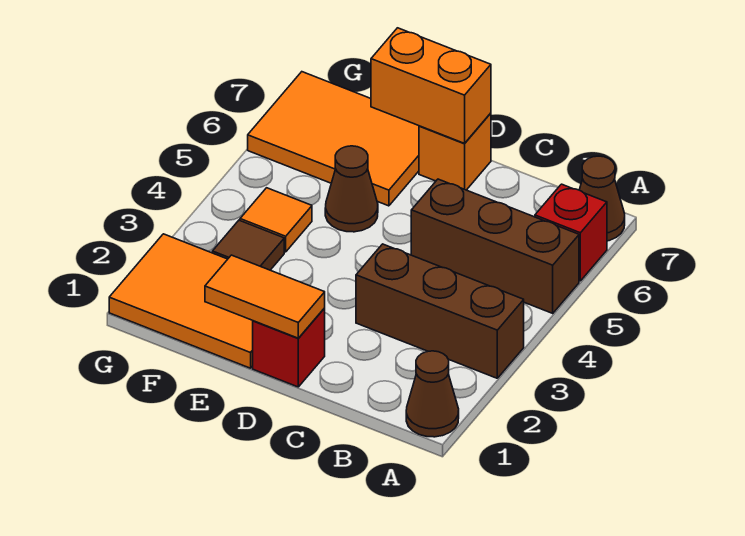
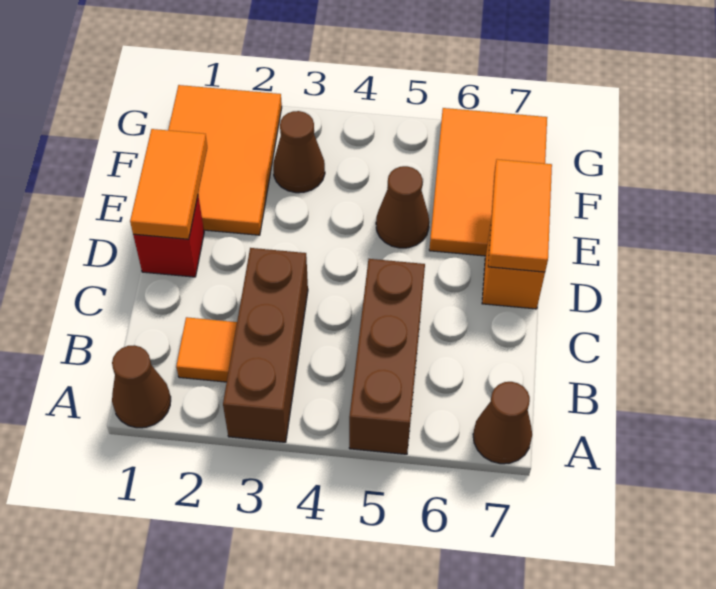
red 1x1 brick [535,184,607,281] -> none
orange 1x2 brick [371,28,491,143] -> orange 1x2 tile [488,159,552,272]
brown 1x1 tile [212,220,284,270] -> brown 1x1 cone [273,111,325,193]
orange 1x1 tile [240,188,312,252] -> orange 1x1 tile moved to [176,317,237,382]

